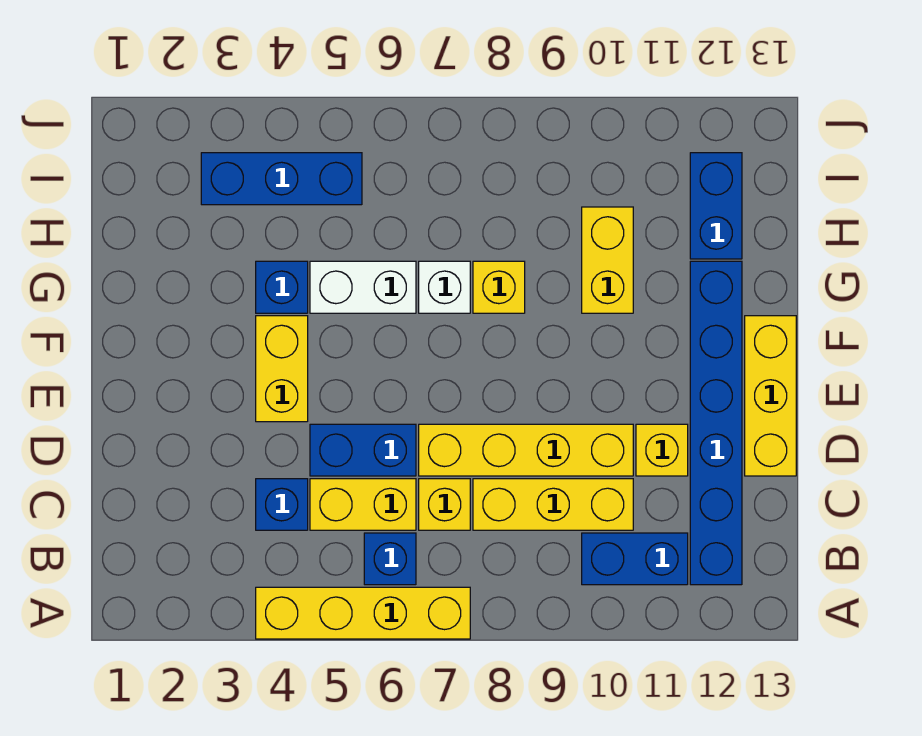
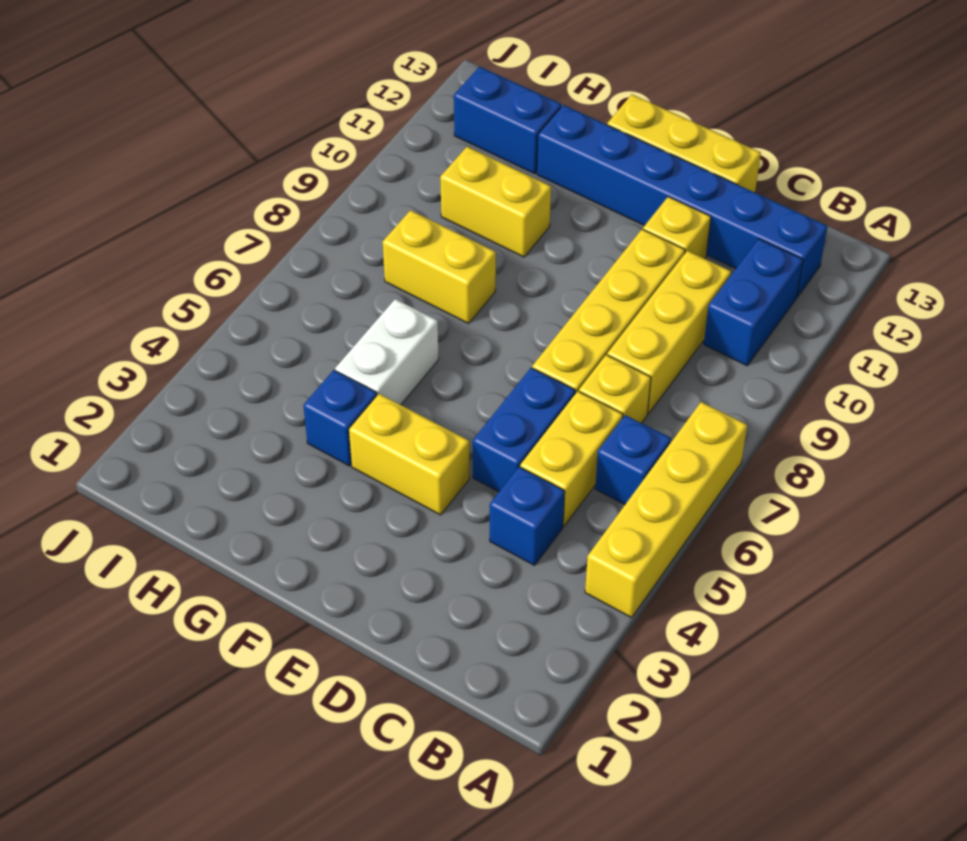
white 1x1 brick [419,261,470,313] -> none
yellow 1x1 brick [473,261,525,313] -> yellow 1x2 brick [383,210,496,324]
blue 1x3 brick [201,153,362,205] -> none

